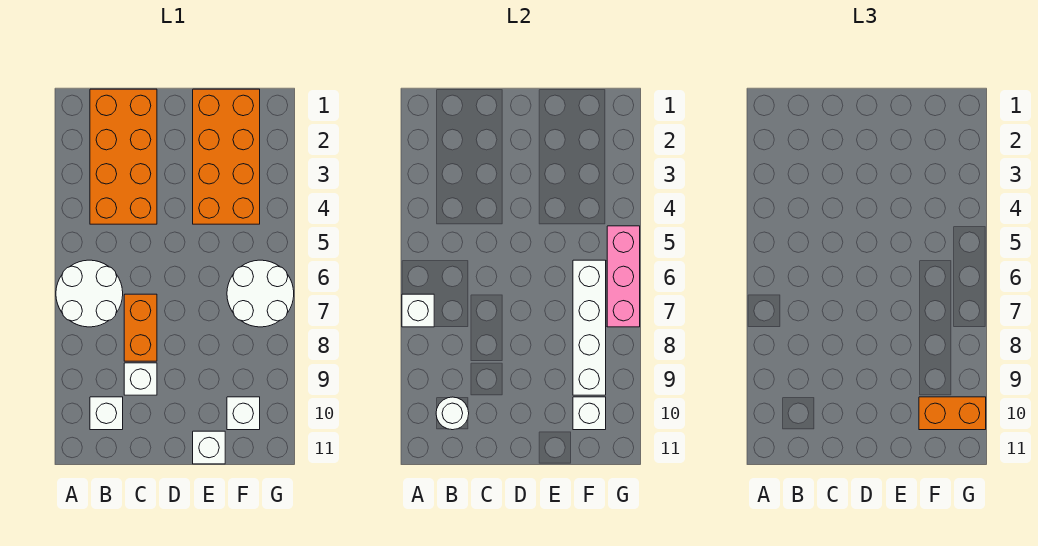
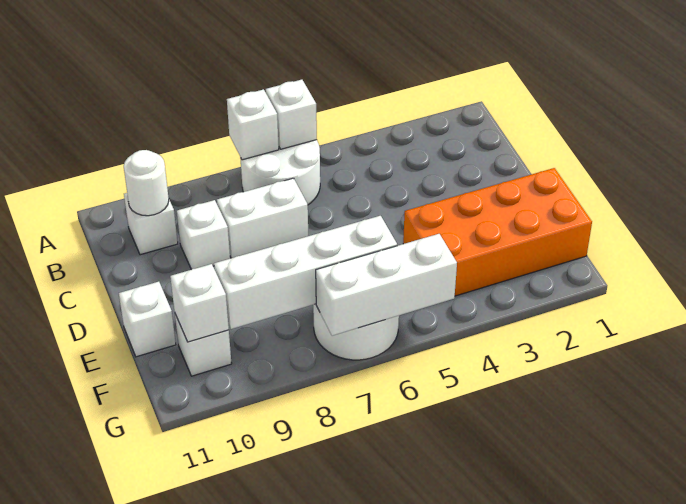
none -> white 1x1 brick [266,80,317,149]
orange 2x4 brick [90,89,157,224] -> none
orange 1x2 brick [124,294,157,361] -> white 1x2 brick [217,178,308,258]
orange 1x2 brick [919,397,986,430] -> none
pink 1x3 brick [607,226,640,327] -> white 1x3 brick [316,234,457,336]

